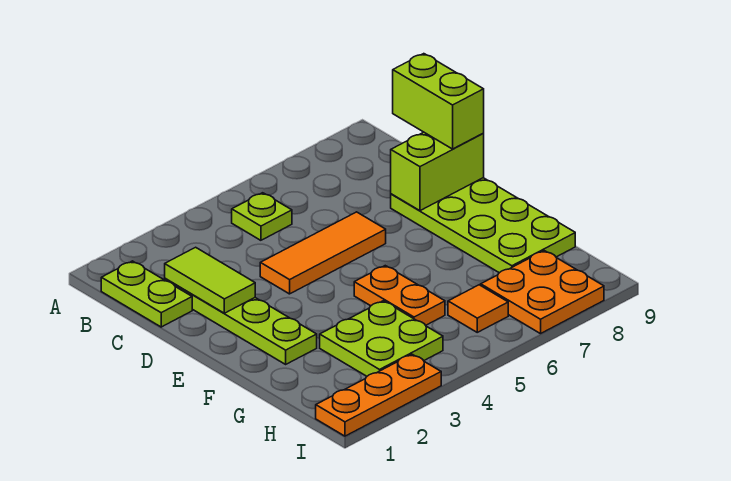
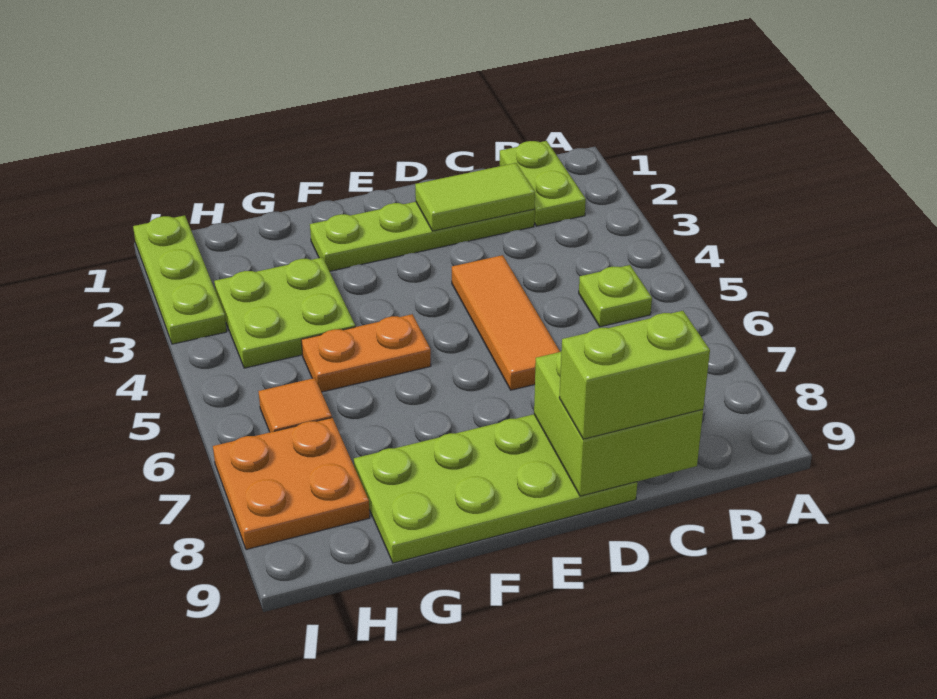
lime 1x2 plate [101,261,192,327] -> lime 1x2 plate turned to [500,141,586,226]
lime 1x2 brick [391,132,484,211] -> lime 2x2 brick [534,352,703,496]
orange 1x3 plate [316,354,441,436] -> lime 1x3 plate [133,215,227,344]

